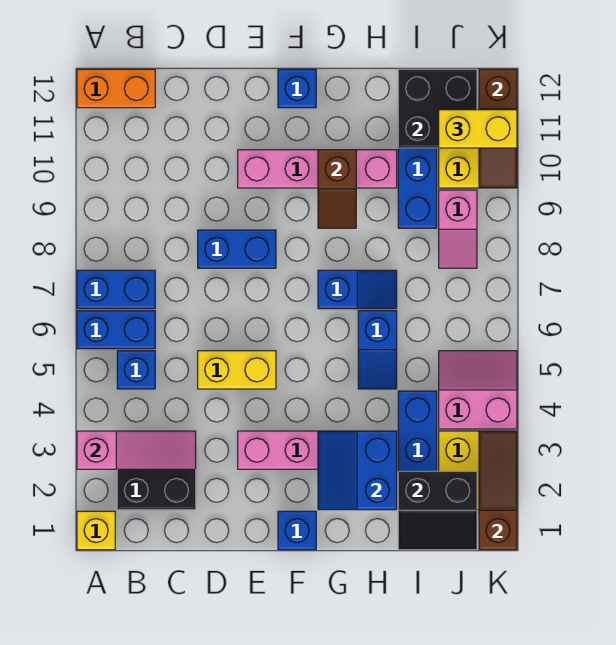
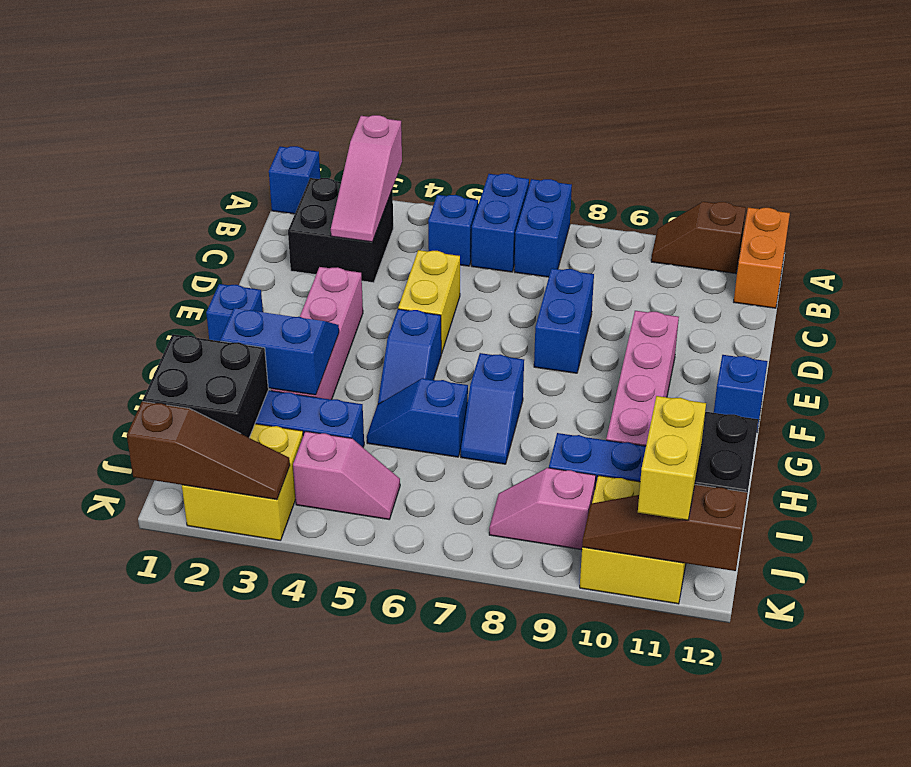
yellow 1x1 brick [77,511,115,550] -> blue 1x1 brick [269,146,320,214]
none -> blue 1x2 slope [378,309,441,404]
brown 1x2 slope [318,150,356,228] -> brown 1x2 slope moved to [651,202,746,274]
black 2x2 slope [398,471,477,550] -> black 2x2 brick [143,334,268,438]
pink 2x2 slope [439,351,517,429] -> pink 1x2 slope [293,431,400,519]

